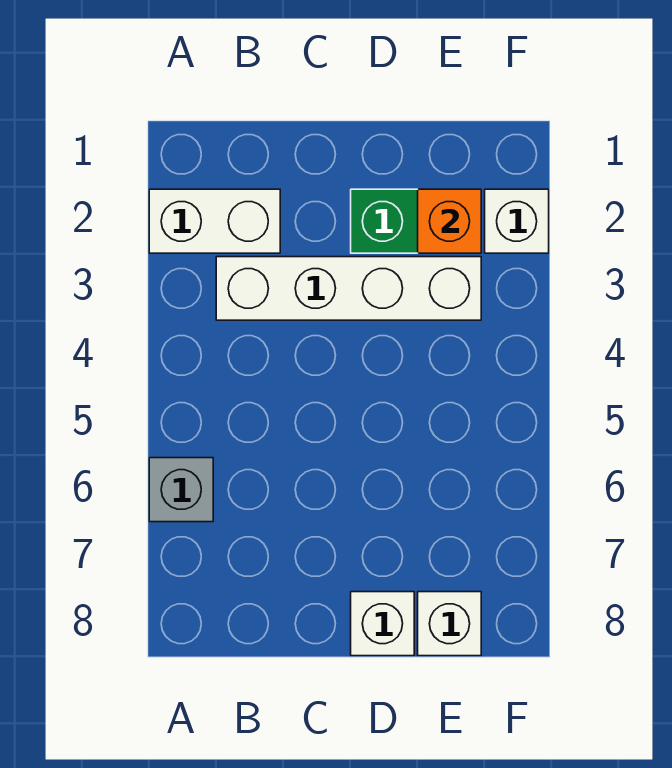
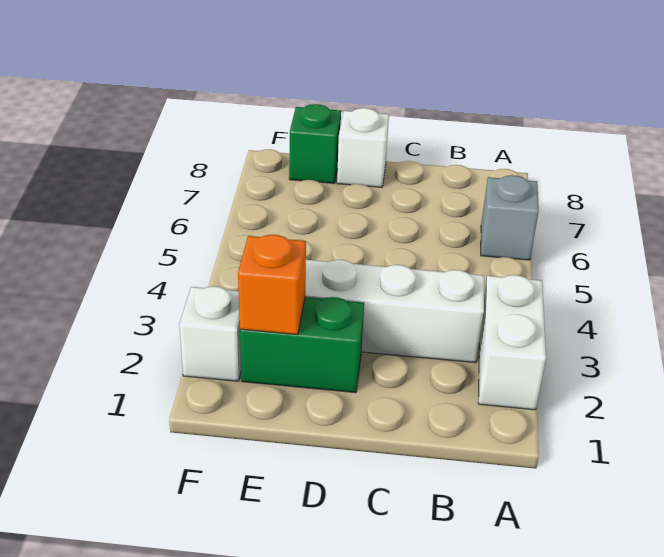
white 1x2 brick [149,189,280,253] -> white 1x2 brick turned to [478,275,546,410]
white 1x1 brick [418,592,481,656] -> green 1x1 brick [289,104,341,183]

